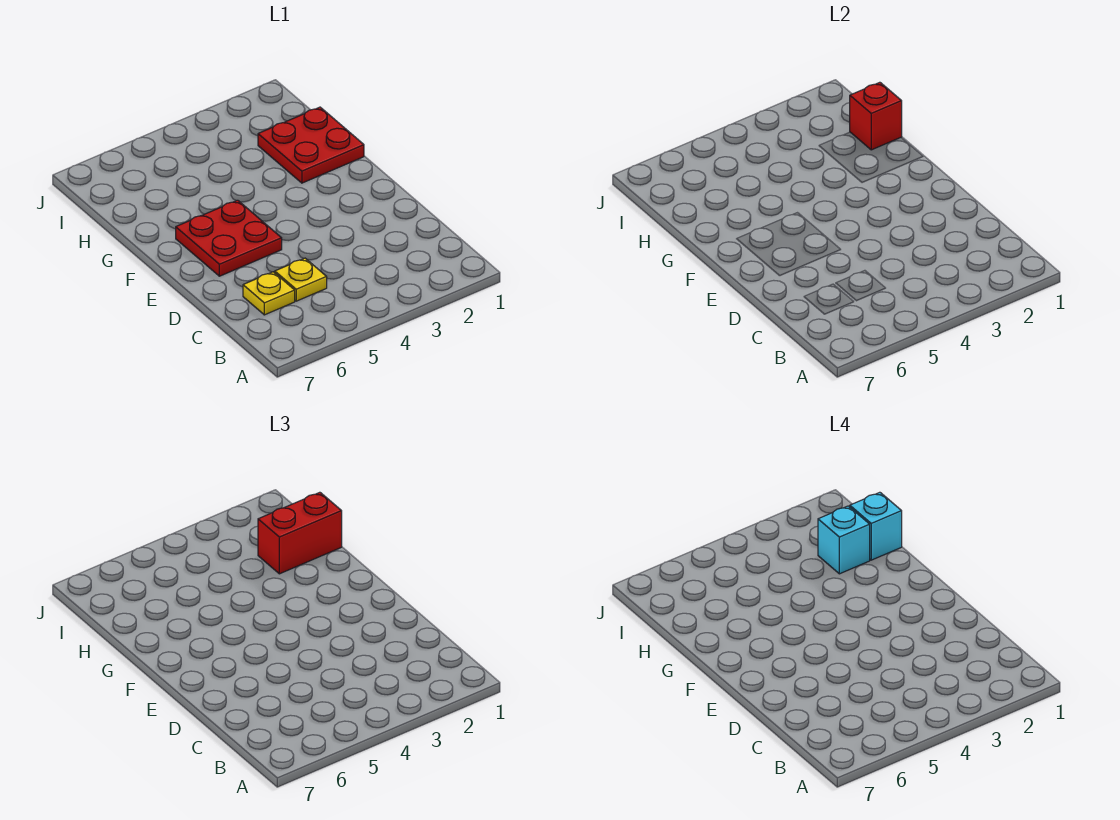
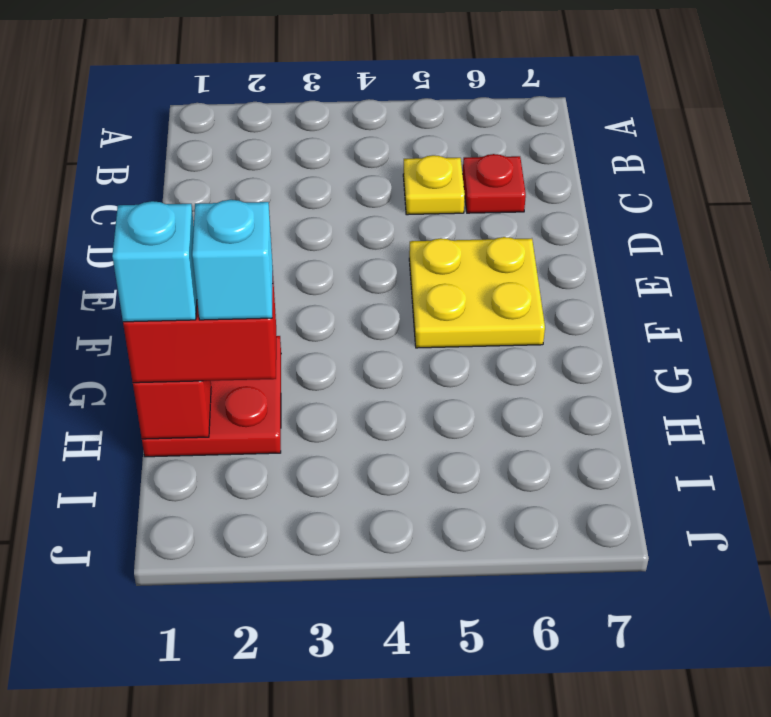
yellow 1x1 plate [243,272,295,315] -> red 1x1 plate [463,154,526,213]
red 2x2 plate [176,200,282,276] -> yellow 2x2 plate [409,237,545,348]

